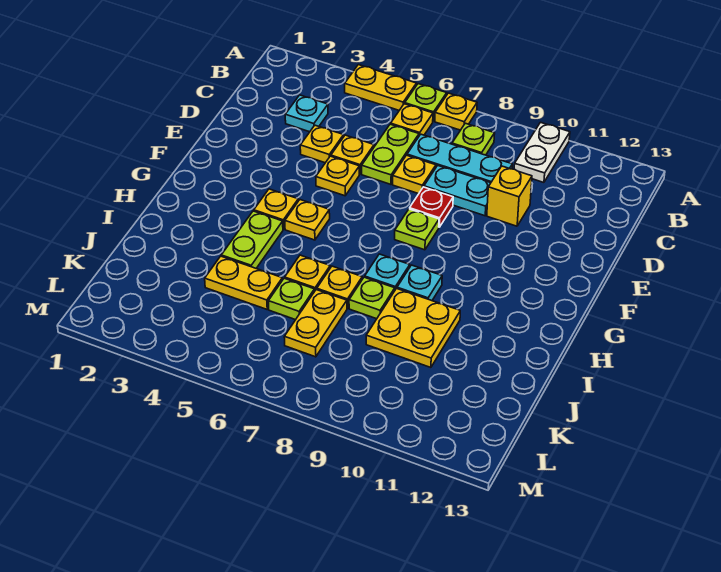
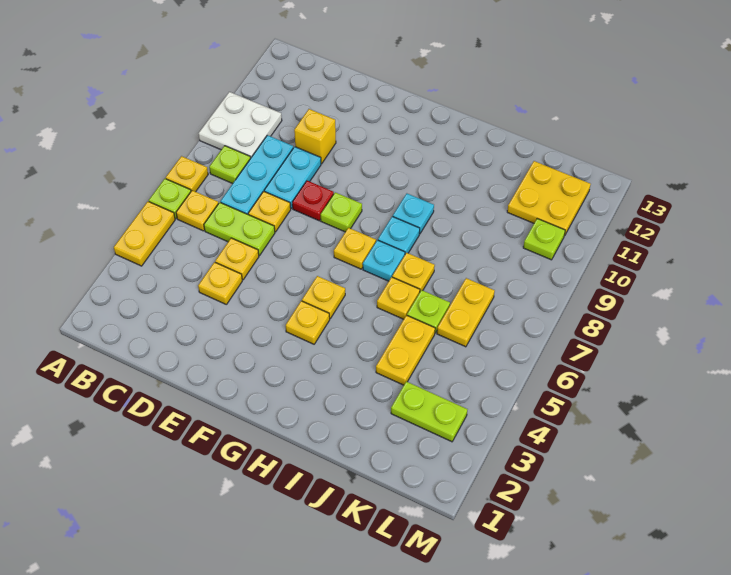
white 1x2 plate [514,122,570,182] -> white 2x2 plate [199,92,282,157]
cyan 1x1 plate [285,95,328,132] -> cyan 1x1 plate moved to [363,240,405,281]
yellow 1x1 plate [316,156,359,196] -> yellow 1x1 plate moved to [334,228,376,269]
lime 1x2 plate [221,211,283,268] -> lime 1x2 plate moved to [391,381,467,442]
lime 1x1 plate [349,277,395,319] -> lime 1x1 plate moved to [523,219,565,260]
yellow 2x2 plate [366,289,460,367] -> yellow 2x2 plate moved to [507,161,591,236]
yellow 1x2 plate [284,289,347,357] -> yellow 1x2 plate turned to [437,278,495,347]

